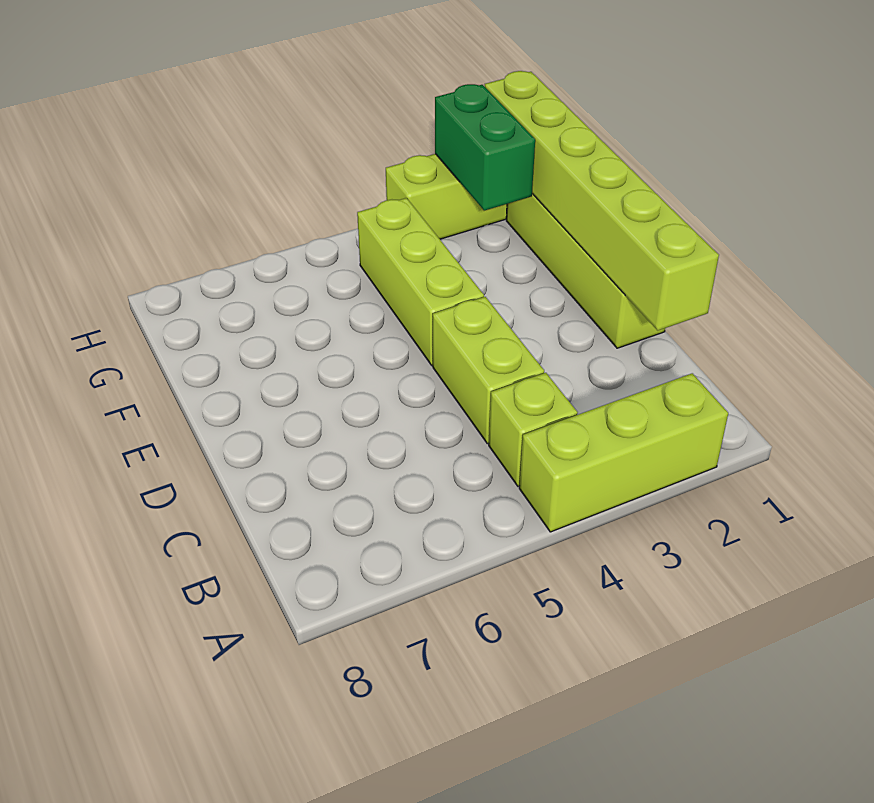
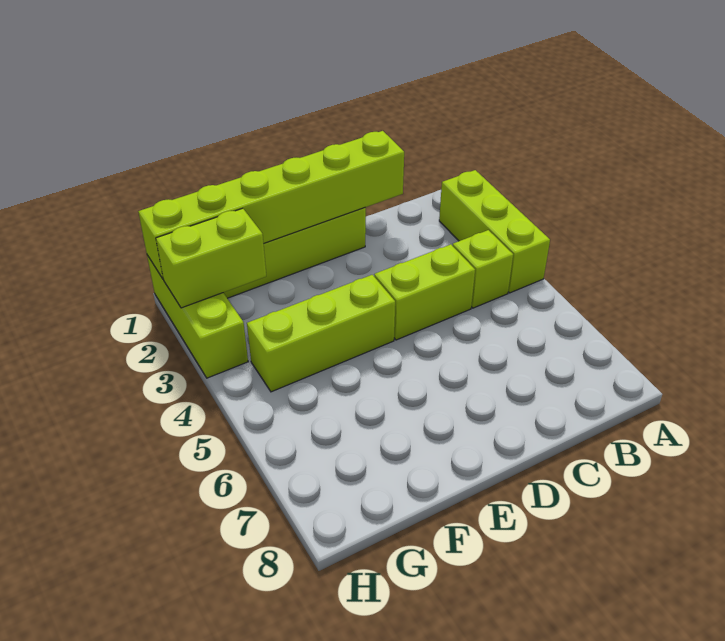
green 1x2 brick [435,84,535,211] -> lime 1x2 brick [156,208,266,308]

